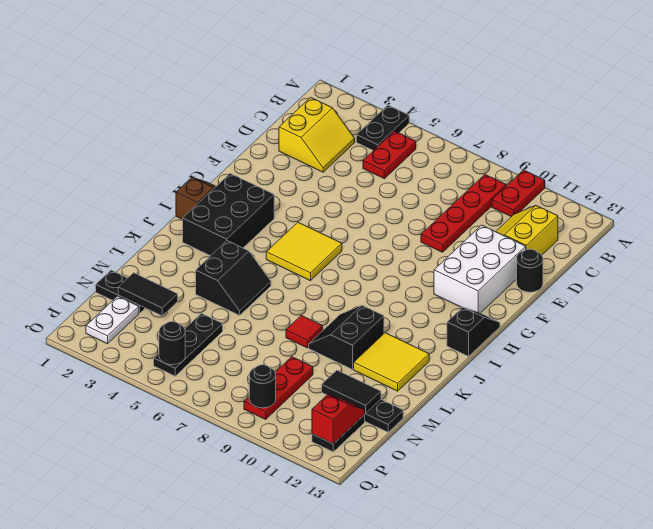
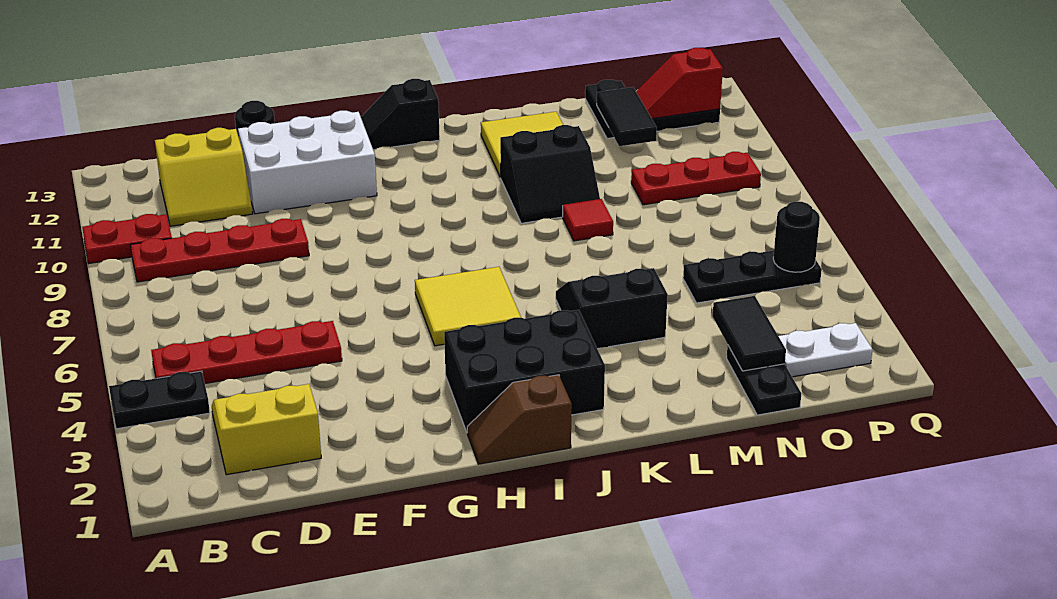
red 1x2 plate [363,131,416,179] -> red 1x4 plate [151,321,342,383]
black 1x1 round brick [249,365,276,408] -> none

